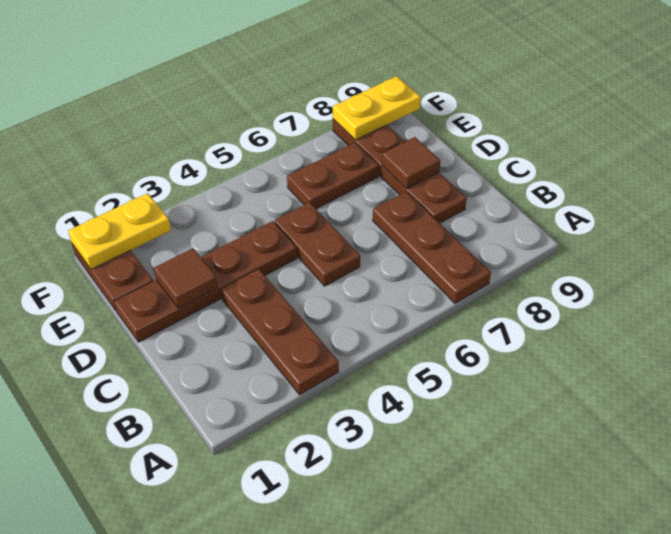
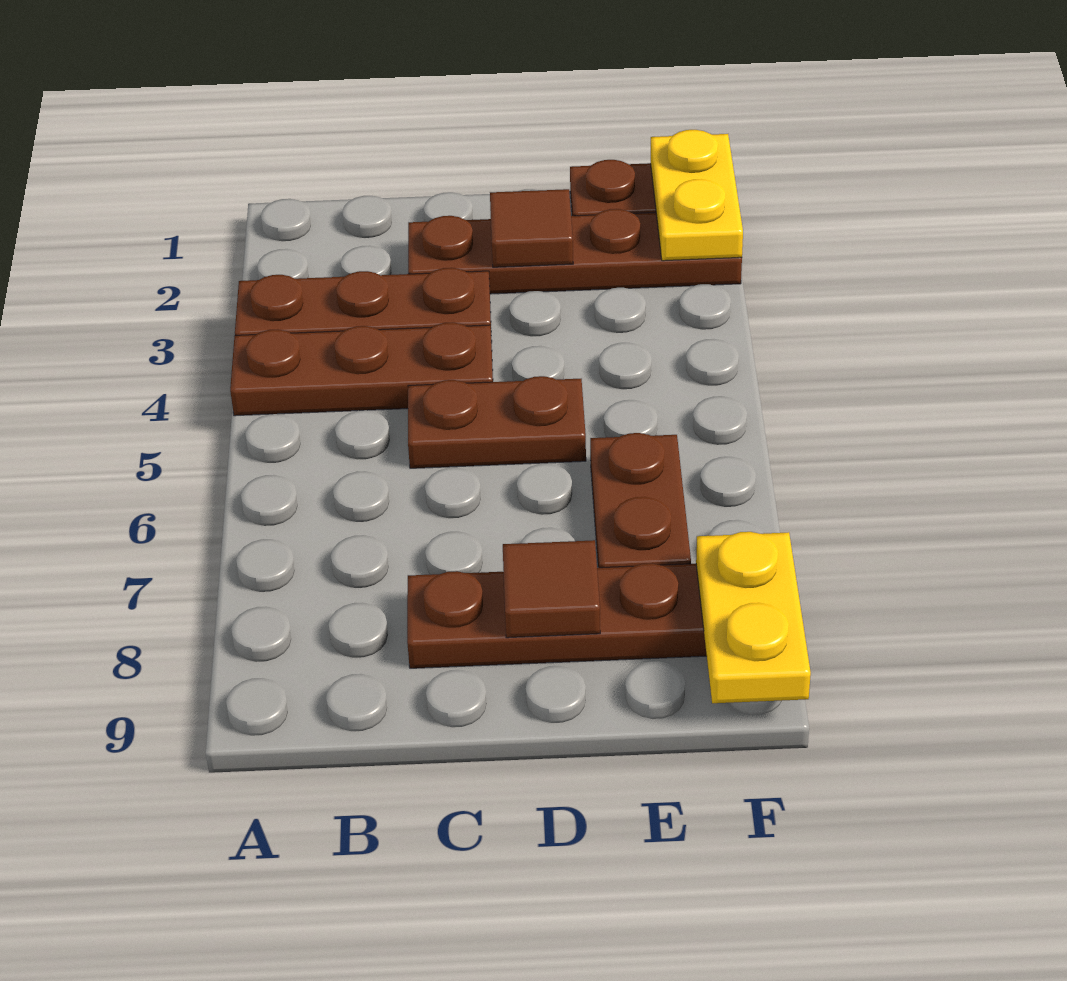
brown 1x3 plate [373,192,491,303] -> brown 1x3 plate moved to [230,322,493,416]
brown 1x4 plate [114,221,297,342] -> brown 1x4 plate turned to [408,209,742,294]

